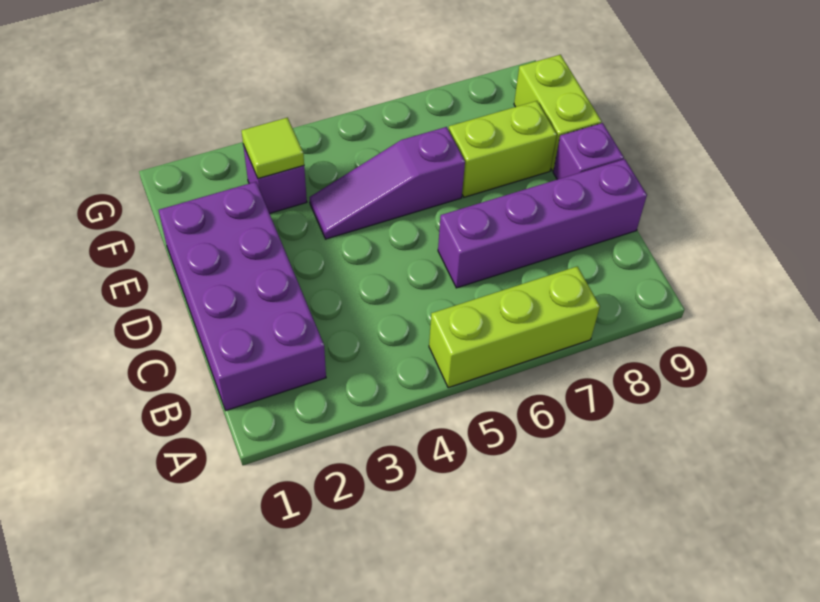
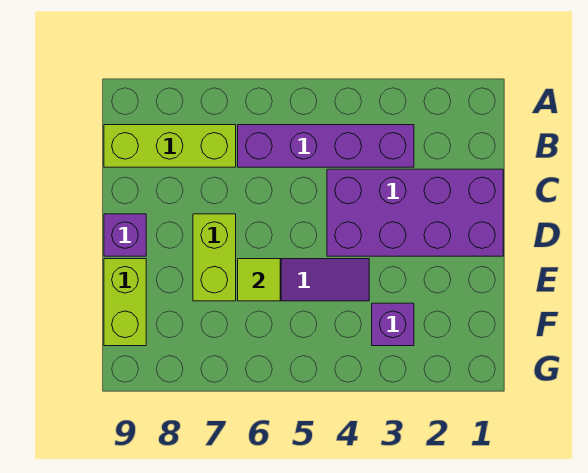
lime 1x3 brick [429,266,600,388] -> lime 1x3 brick moved to [104,125,236,167]
purple 2x4 brick [159,182,326,411] -> purple 2x4 brick turned to [327,169,503,256]
purple 1x4 brick [438,159,647,288] -> purple 1x4 brick moved to [238,125,414,167]
lime 1x2 brick [449,101,557,197] -> lime 1x2 brick turned to [193,214,236,301]
lime 1x1 tile [242,118,304,178] -> lime 1x1 tile moved to [238,259,280,301]

